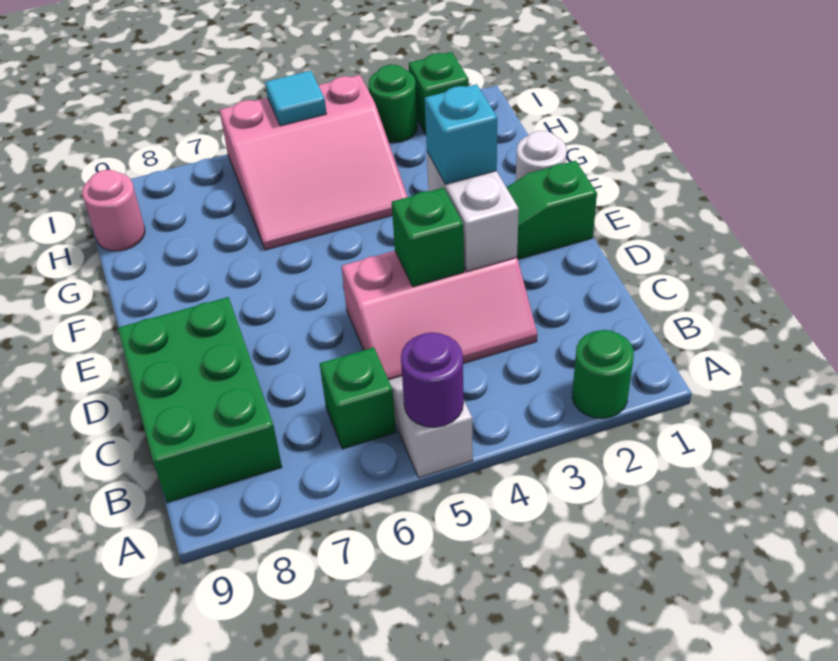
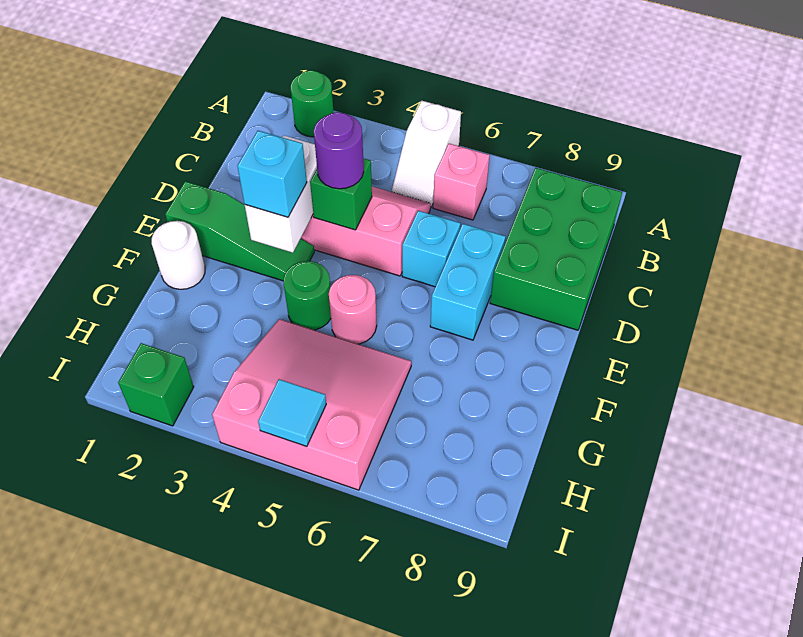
purple 1x1 round brick [401,332,464,427] -> purple 1x1 round brick moved to [314,112,364,189]
green 1x1 brick [320,347,396,449] -> pink 1x1 brick [433,144,490,220]
none -> cyan 1x1 brick [402,211,460,287]
none -> cyan 1x2 brick [430,224,506,340]
pink 1x1 round brick [82,170,145,251] -> pink 1x1 round brick moved to [329,275,377,344]
green 1x1 round brick [368,65,417,143] -> green 1x1 round brick moved to [283,261,331,330]

